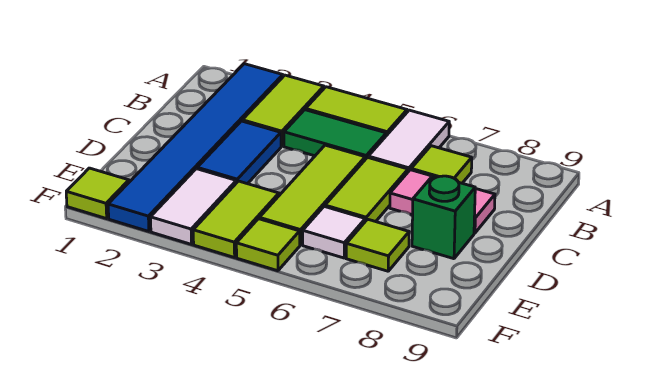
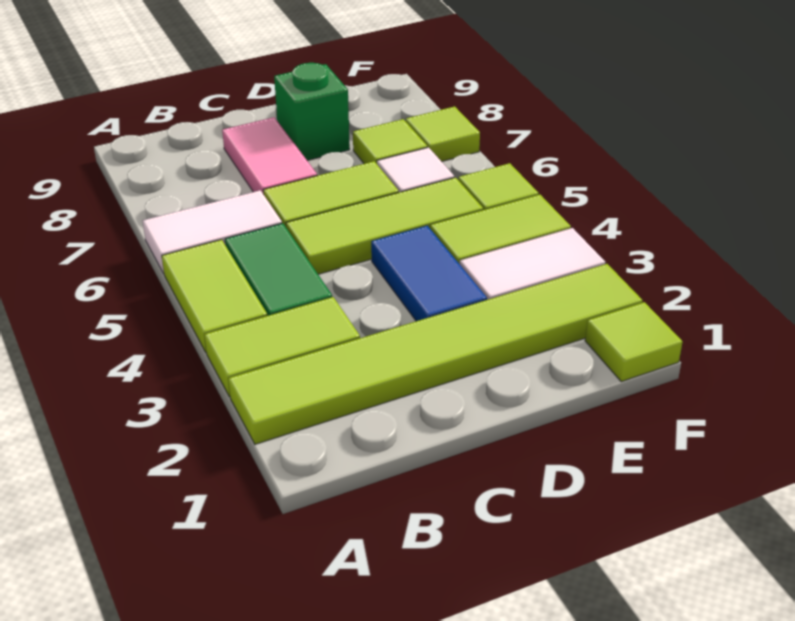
blue 1x6 tile [108,64,283,231] -> lime 1x6 tile [228,264,643,444]
lime 1x1 tile [411,146,472,183] -> lime 1x1 tile moved to [406,106,480,162]
blue 1x2 tile [197,121,281,184] -> blue 1x2 tile turned to [371,226,487,321]

